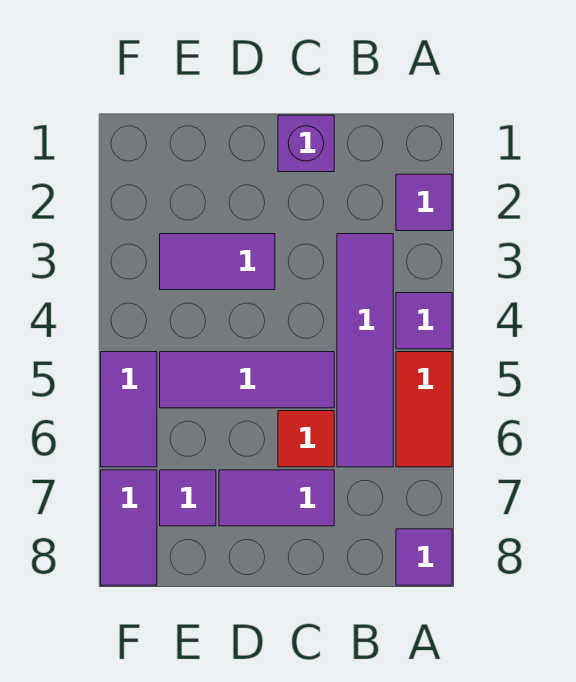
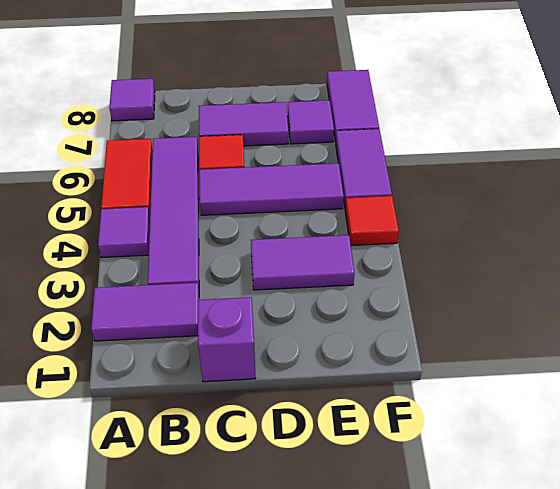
purple 1x1 tile [396,174,452,231] -> purple 1x2 tile [91,283,199,341]
none -> red 1x1 tile [345,196,399,246]

